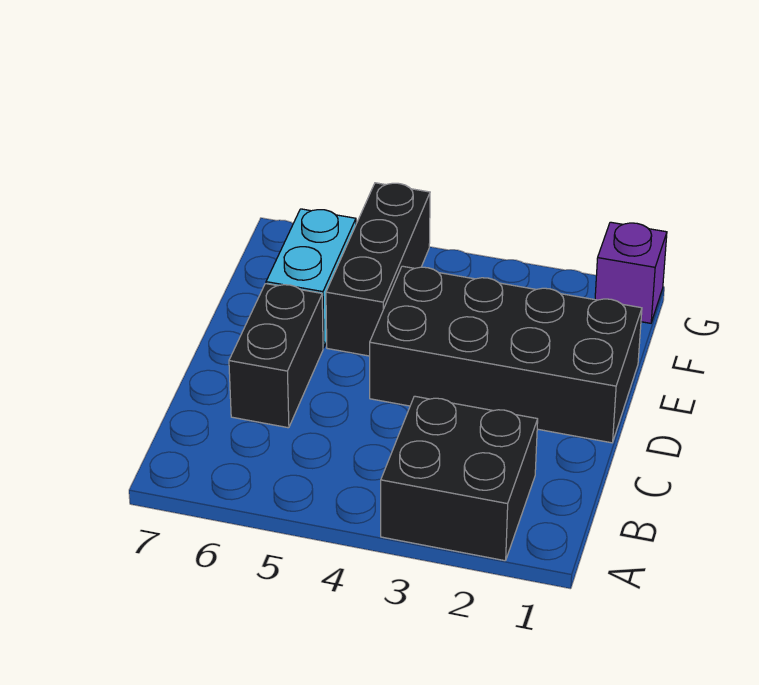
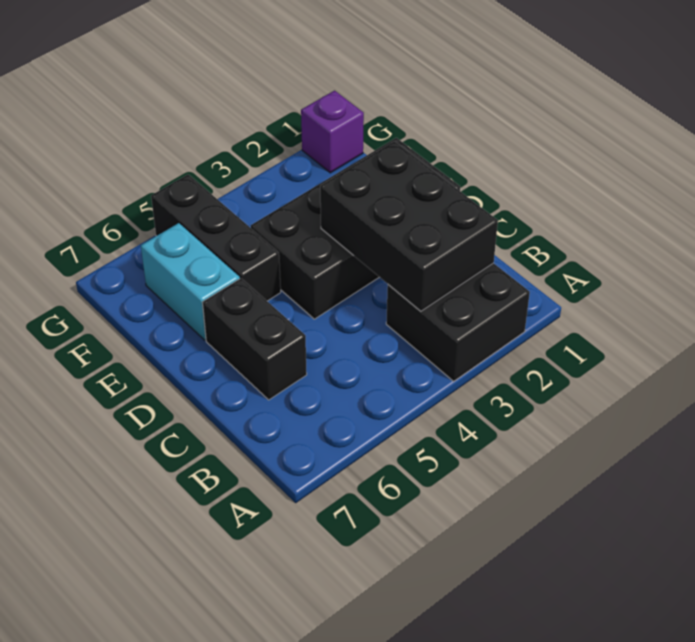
none -> black 2x3 brick [320,141,498,311]

